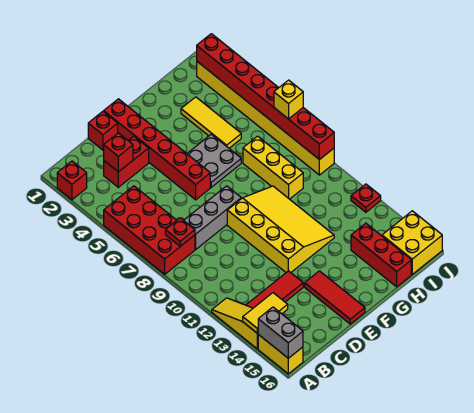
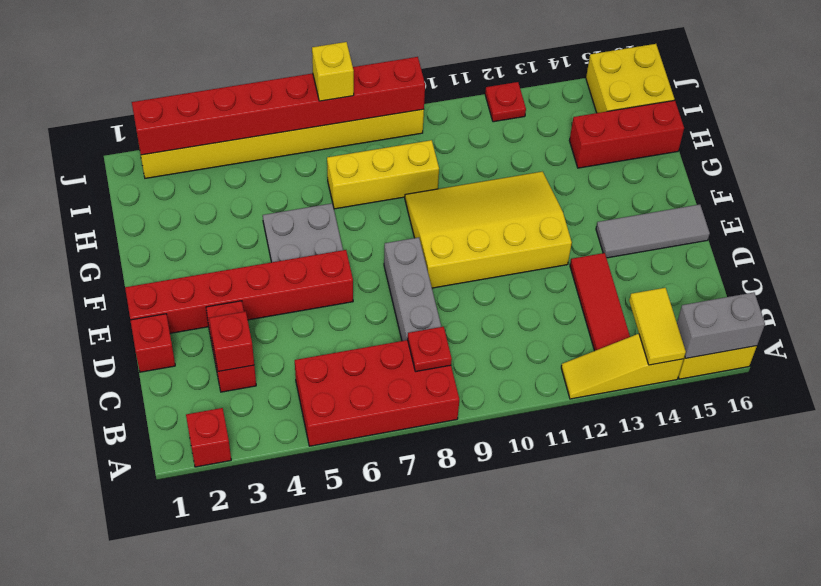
red 1x3 tile [305,271,365,324] -> grey 1x3 tile [596,205,710,258]
yellow 1x3 tile [181,97,241,148] -> none

